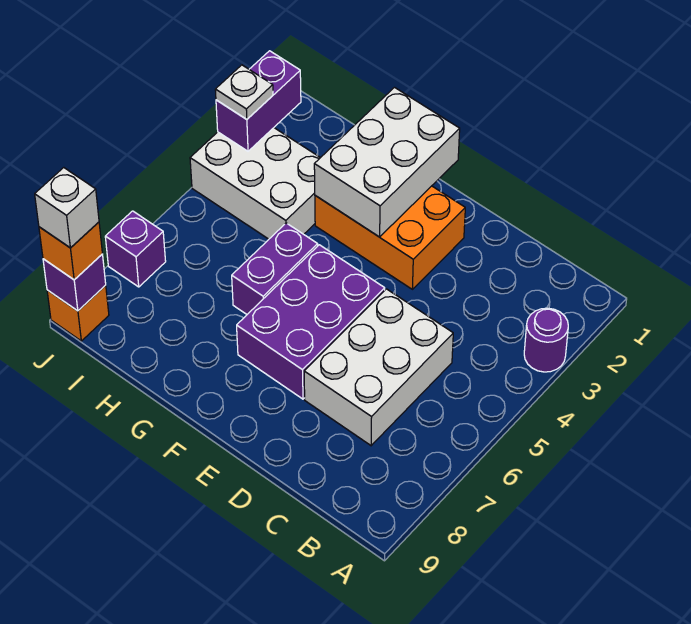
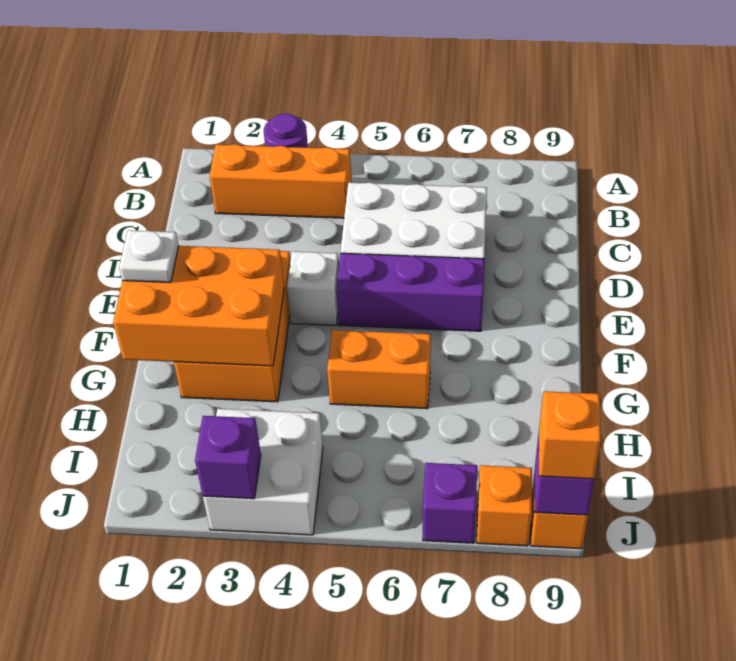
none -> orange 1x3 brick [210,144,352,218]
purple 2x3 brick [237,245,385,399] -> purple 1x3 brick [336,253,484,331]
white 2x3 brick [314,88,460,237] -> orange 2x3 brick [113,246,284,366]
purple 1x2 brick [232,223,318,314] -> orange 1x2 brick [327,330,431,409]
white 2x3 brick [190,128,320,239] -> white 2x2 brick [203,409,323,535]
purple 1x2 brick [216,51,301,151] -> purple 1x1 brick [195,416,261,499]
white 1x1 plate [215,65,273,119] -> white 1x1 plate moved to [119,230,179,283]
none -> orange 1x1 brick [477,465,532,546]
white 1x1 brick [35,168,99,248] -> white 1x1 brick moved to [287,251,339,325]

